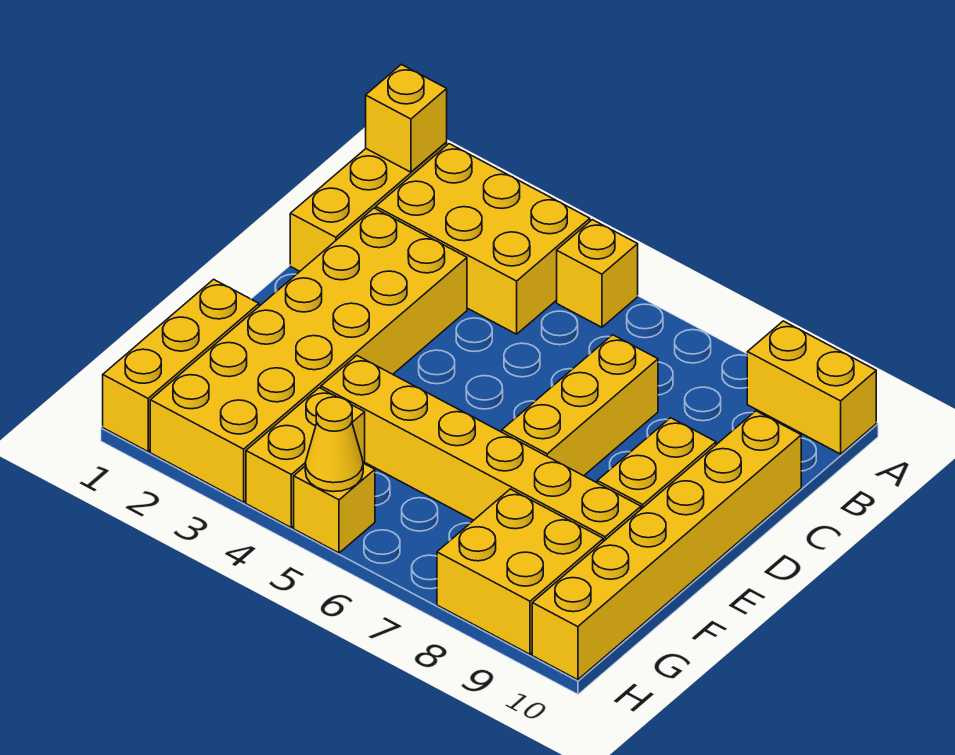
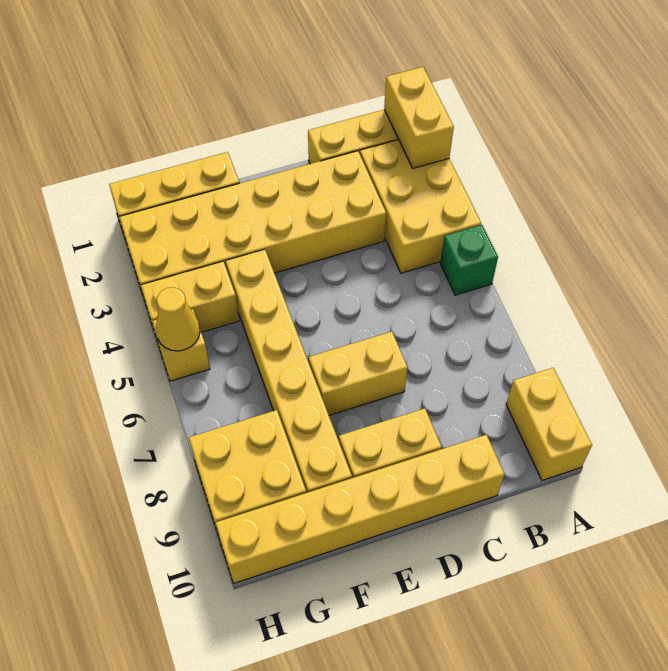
yellow 1x1 brick [366,64,447,172] -> yellow 1x2 brick [384,67,454,168]
yellow 1x1 brick [557,220,638,327] -> green 1x1 brick [440,225,498,295]
yellow 1x3 brick [502,335,658,476] -> yellow 1x2 brick [309,331,407,415]

